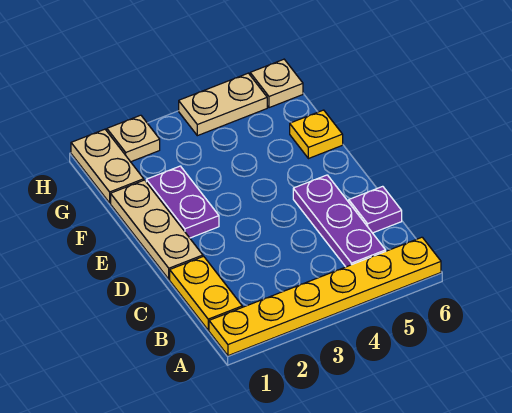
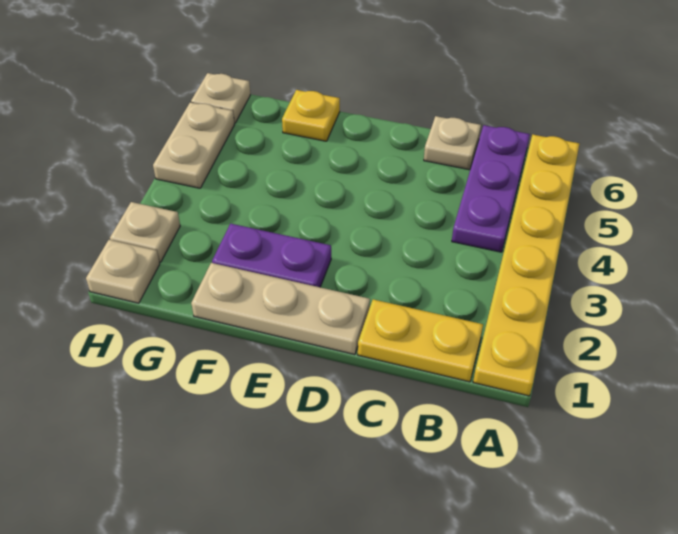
purple 1x3 plate [293,175,386,267] -> purple 1x3 plate turned to [452,125,530,252]
purple 1x1 plate [349,186,402,233] -> tan 1x1 plate [424,116,481,170]
tan 1x2 plate [71,129,144,203] -> tan 1x1 plate [86,240,160,303]

